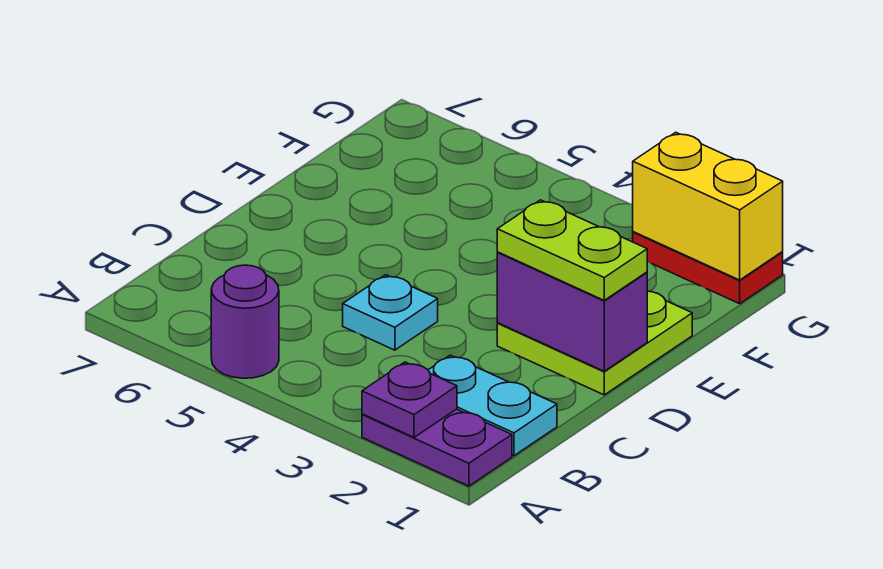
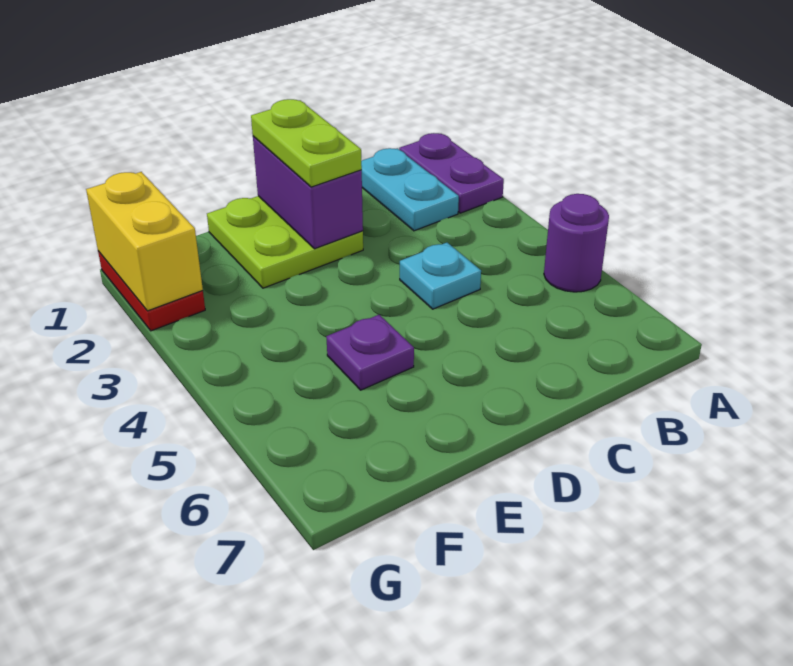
purple 1x1 plate [362,362,457,437] -> purple 1x1 plate moved to [326,315,414,390]

